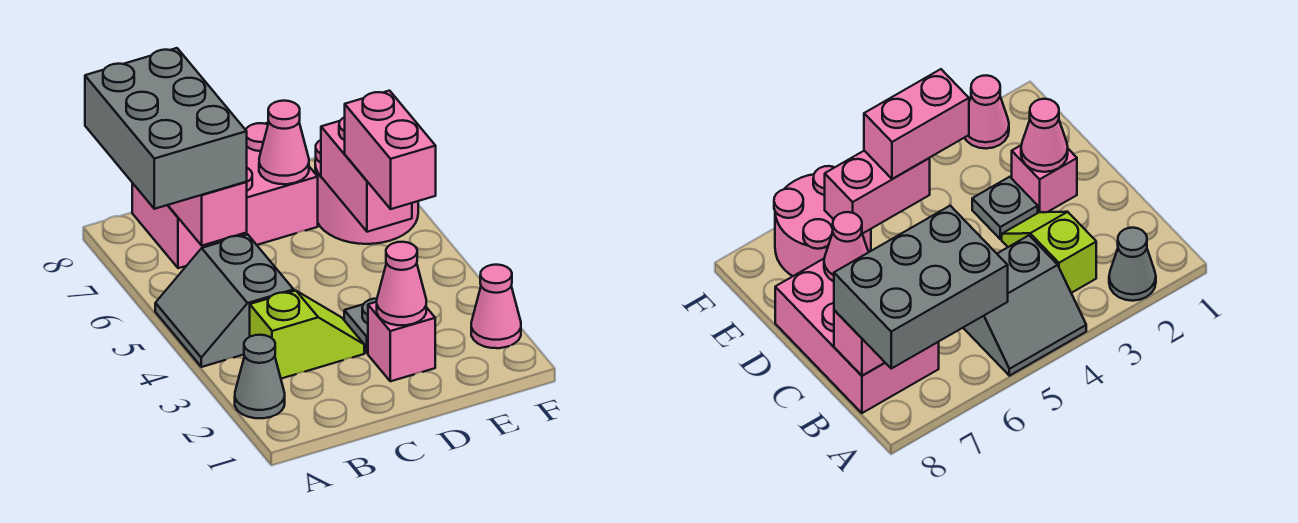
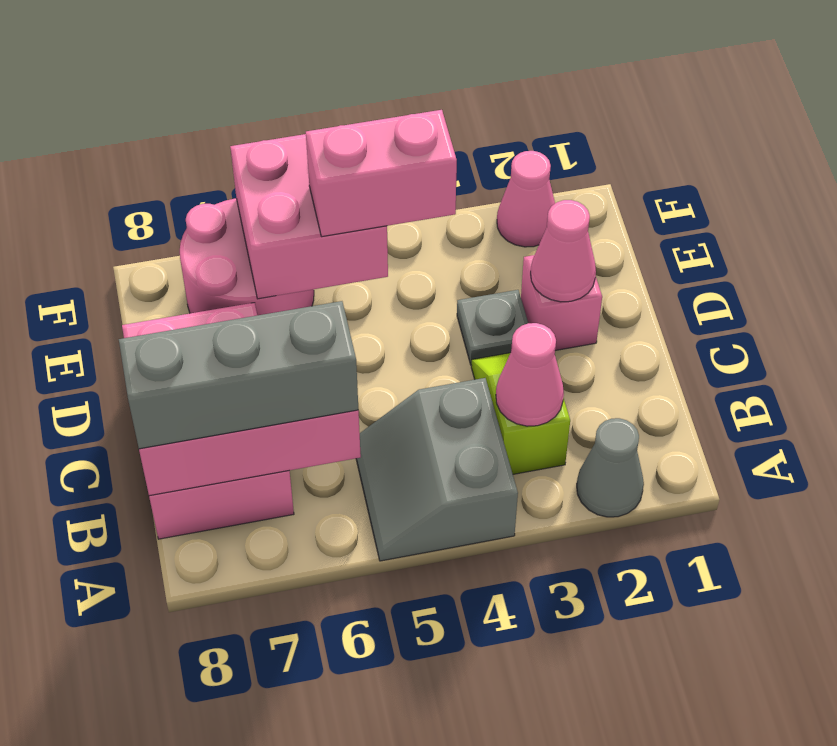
grey 2x2 slope [155,234,294,367] -> grey 2x2 slope turned to [356,378,518,561]
grey 2x3 brick [85,48,247,209] -> grey 1x3 brick [119,301,358,449]
pink 1x1 cone [259,101,309,184] -> pink 1x1 cone moved to [496,323,564,426]
pink 1x2 brick [321,117,412,232] -> pink 2x2 brick [230,134,388,299]

